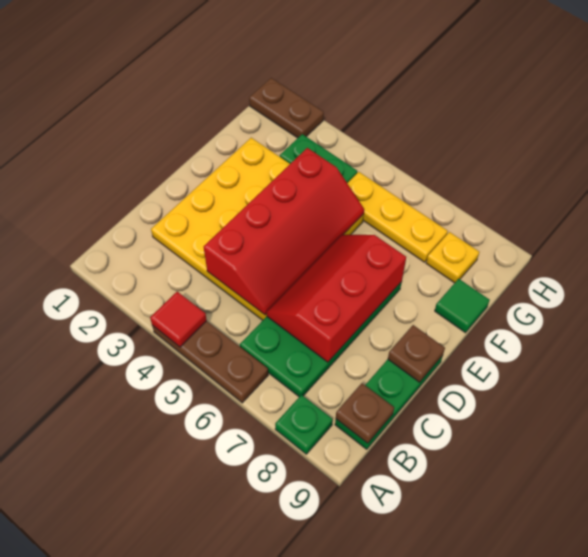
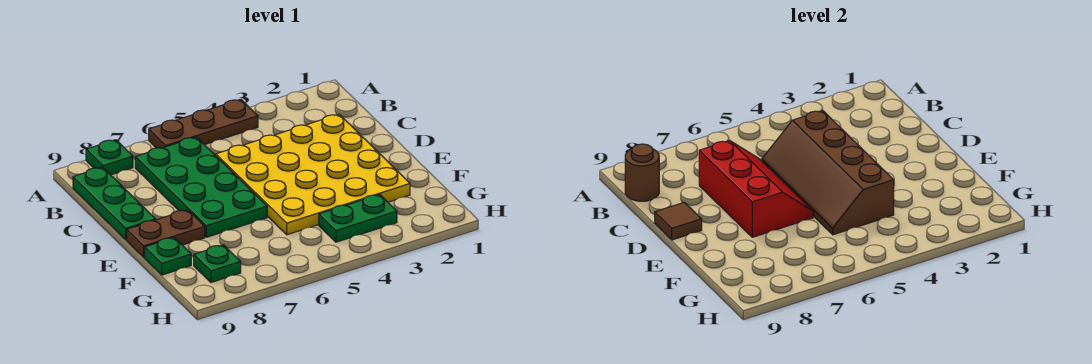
red 1x1 tile [150,292,207,347] -> none
brown 1x1 plate [336,383,394,443] -> brown 1x1 round brick [625,144,659,201]
red 2x4 slope [204,148,364,315] -> brown 2x4 slope [762,111,894,235]
brown 1x1 plate [388,325,445,382] -> brown 1x1 tile [655,202,702,240]
green 1x1 tile [435,279,490,333] -> green 1x1 plate [145,237,191,275]
yellow 1x3 plate [347,172,448,262] -> none
yellow 1x1 plate [426,232,479,283] -> green 1x1 plate [194,245,241,282]
brown 1x2 plate [249,78,324,138] -> brown 1x2 plate moved to [127,210,205,257]

